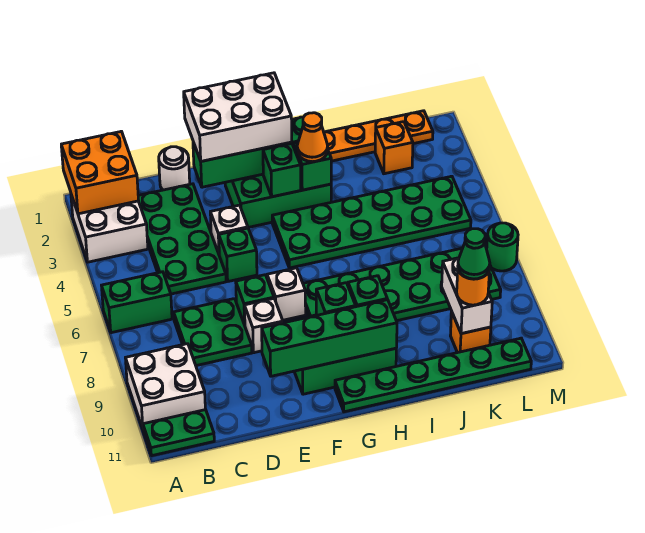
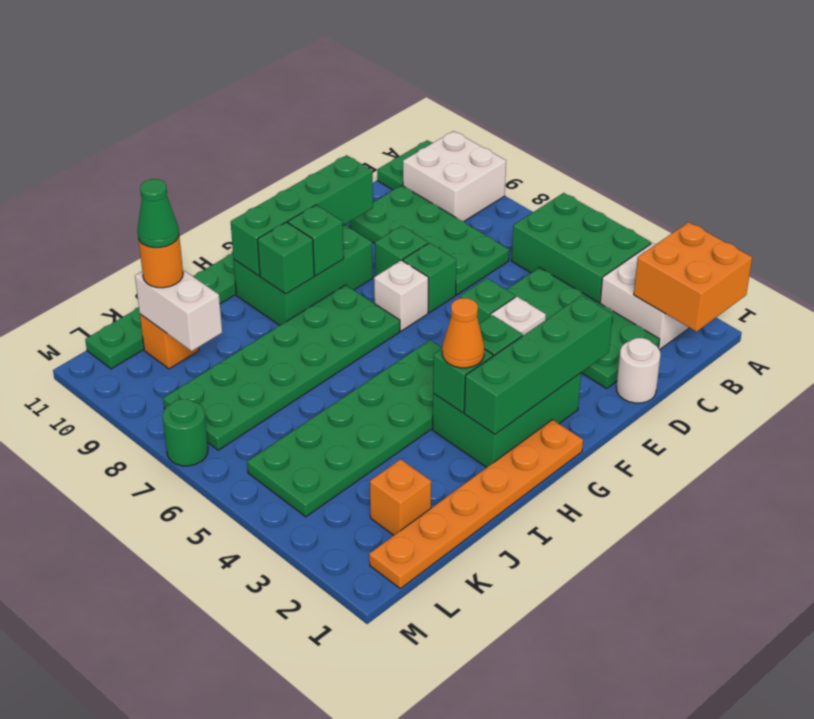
green 1x2 brick [101,272,172,333] -> green 2x3 brick [512,193,651,303]
green 2x2 plate [174,299,252,366] -> green 2x4 plate [350,186,509,295]
white 2x3 brick [184,73,292,161] -> none
white 1x1 brick [244,299,283,353] -> green 1x1 brick [375,226,428,276]

